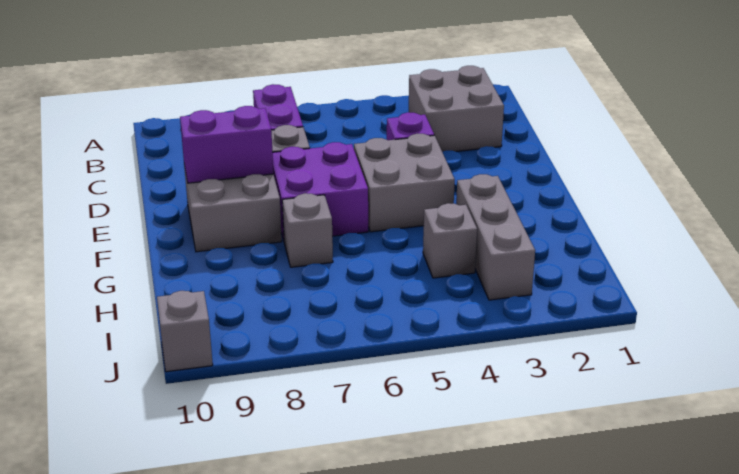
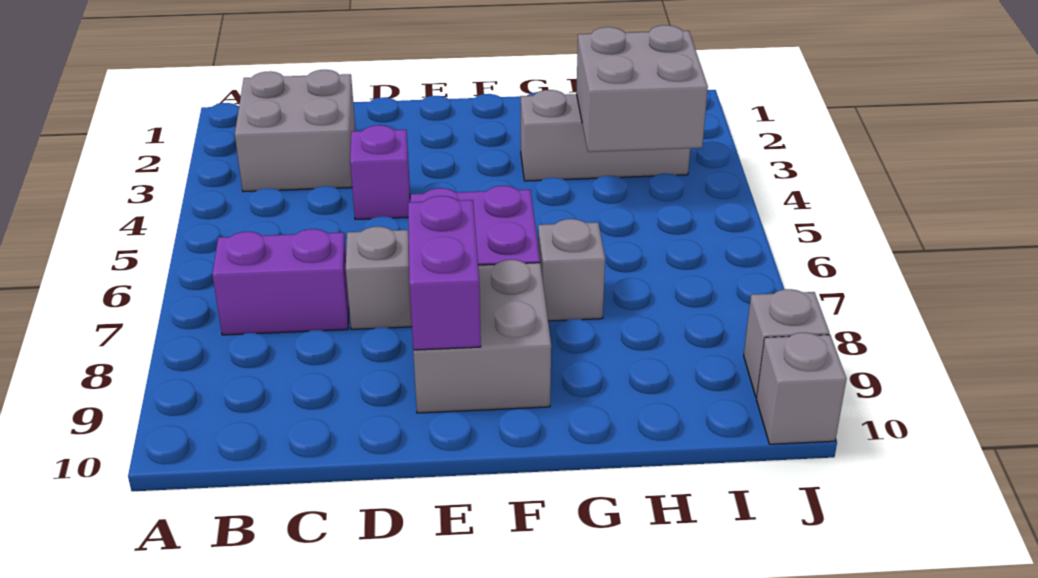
grey 2x2 brick [354,134,455,232] -> grey 2x2 brick moved to [576,25,708,152]
grey 1x1 brick [423,203,477,278] -> grey 1x1 brick moved to [744,289,829,397]

